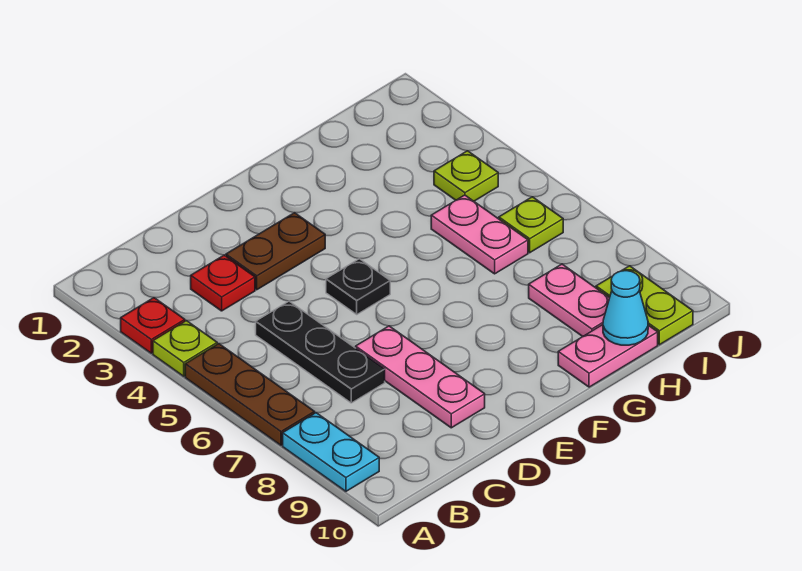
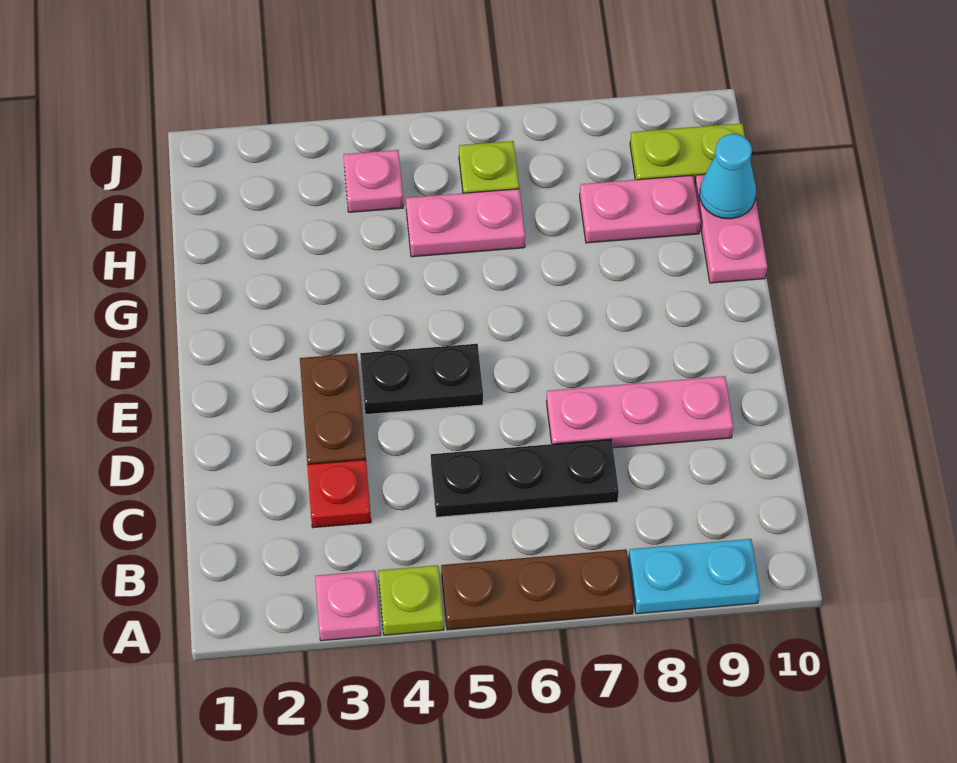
red 1x1 plate [121,298,185,353] -> pink 1x1 plate [315,571,381,641]
black 1x1 plate [326,259,390,314] -> black 1x2 plate [360,344,483,415]
lime 1x1 plate [434,151,498,201] -> pink 1x1 plate [344,150,403,212]

